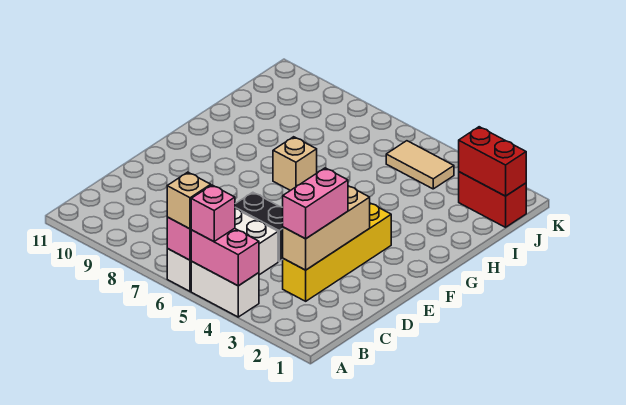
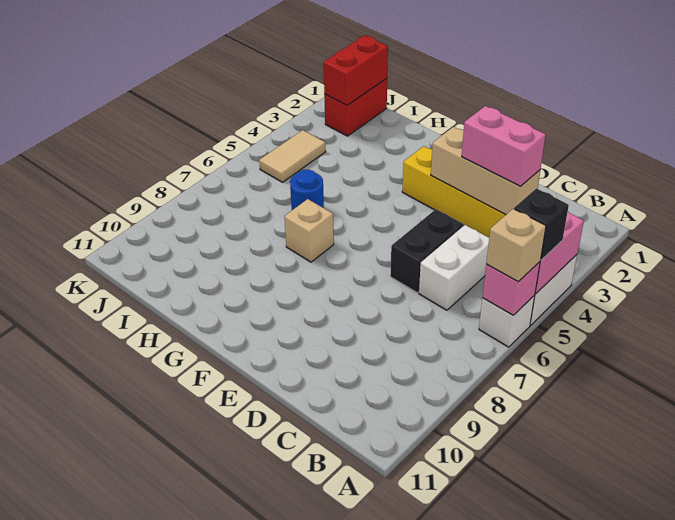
pink 1x1 brick [191,185,235,241] -> black 1x1 brick [514,188,569,260]
none -> blue 1x1 round brick [290,170,324,210]

